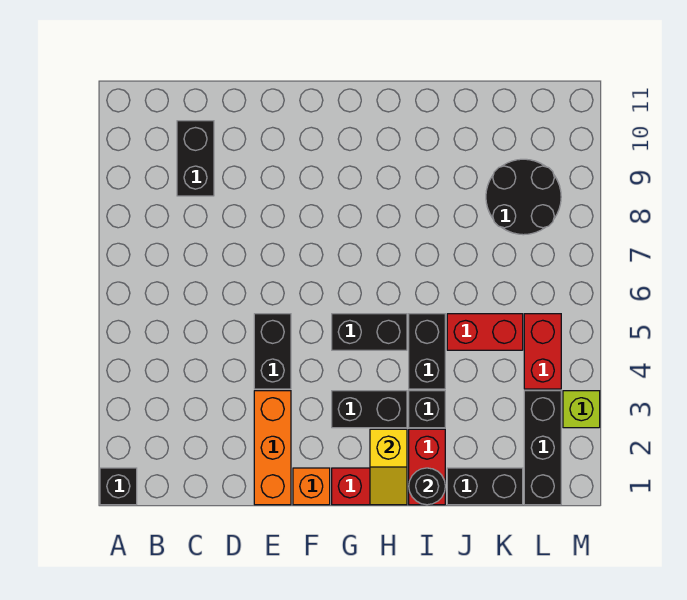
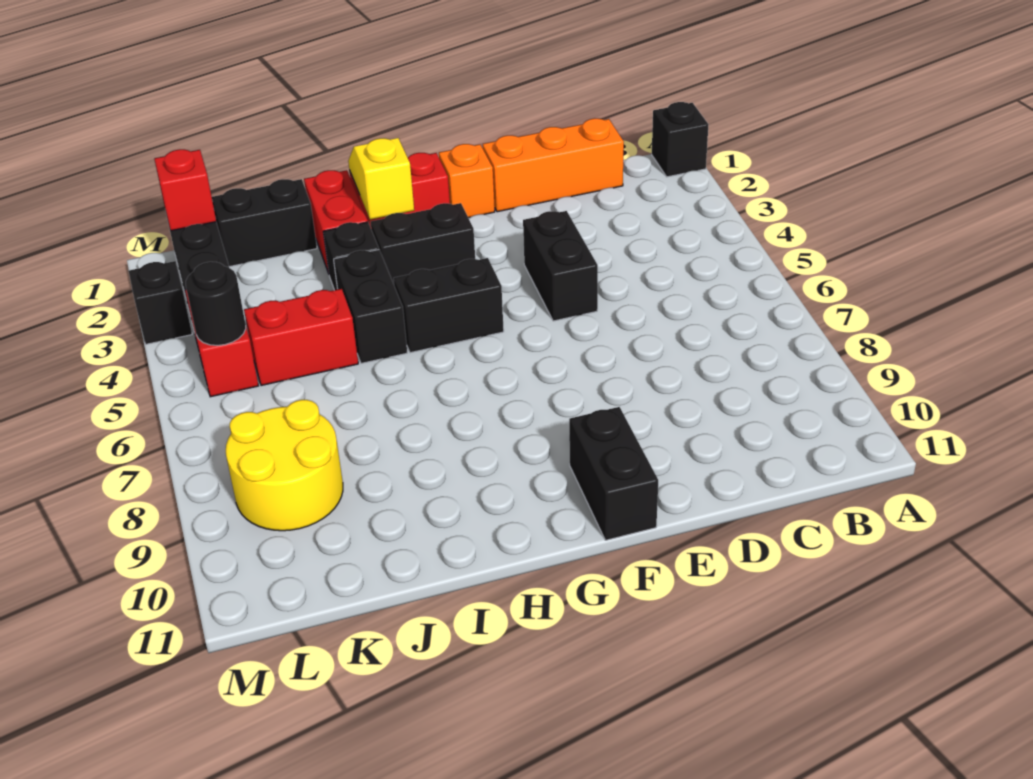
black 1x2 brick [177,121,214,196] -> black 1x2 brick moved to [569,407,658,540]
orange 1x3 brick [254,391,291,505] -> orange 1x3 brick turned to [483,118,624,212]
black 1x1 round brick [409,468,445,505] -> black 1x1 round brick moved to [186,262,246,345]
black 2x2 round brick [486,159,561,235] -> yellow 2x2 round brick [226,400,343,531]
none -> red 1x1 brick [154,149,216,231]
lime 1x1 brick [563,391,600,428] -> black 1x1 brick [129,261,192,344]

